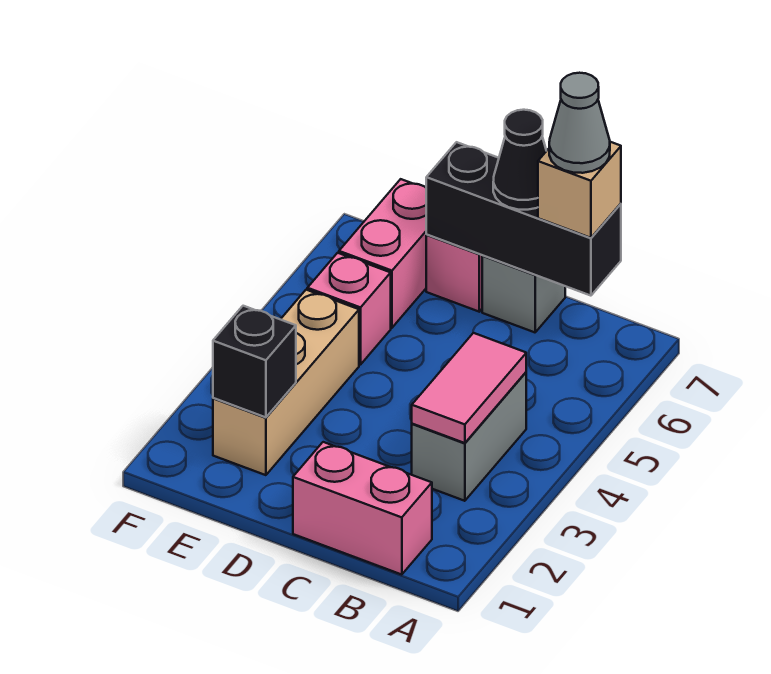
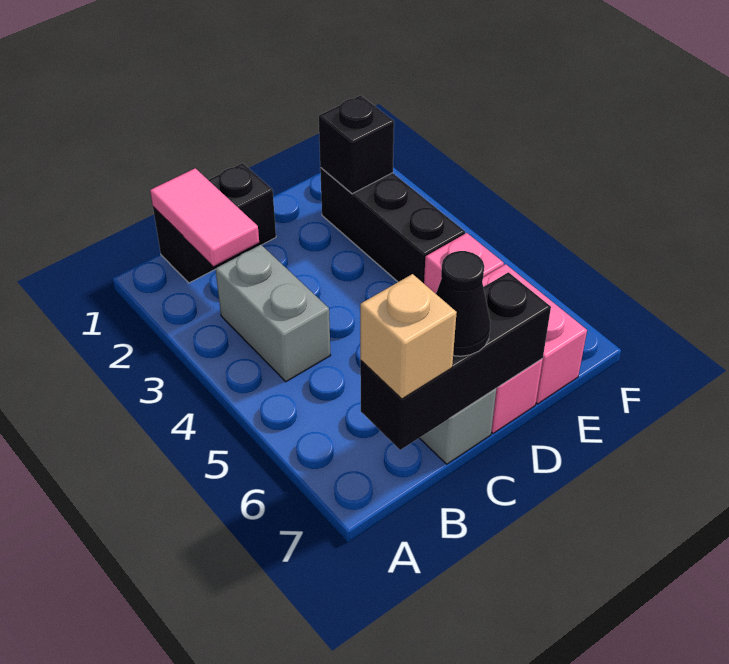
pink 1x2 brick [293,442,432,575] -> black 1x2 brick [153,163,276,283]
pink 1x2 tile [412,333,526,443] -> pink 1x2 tile moved to [150,168,259,266]
grey 1x1 cone [549,73,610,173] -> none
tan 1x3 brick [213,290,359,475] -> black 1x3 brick [320,168,465,283]

